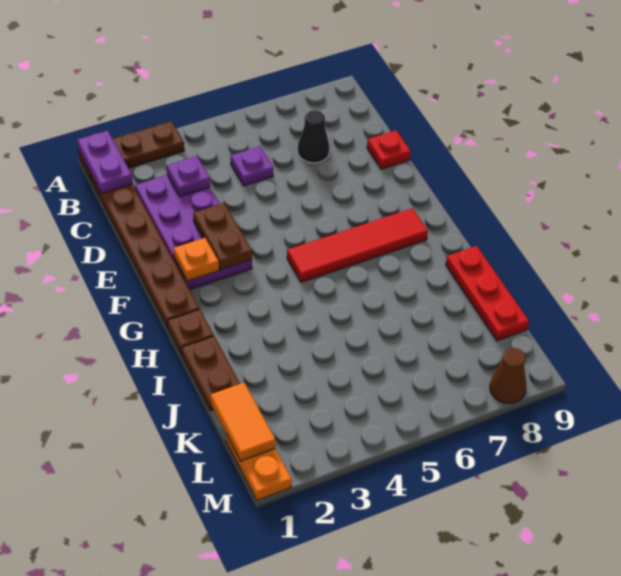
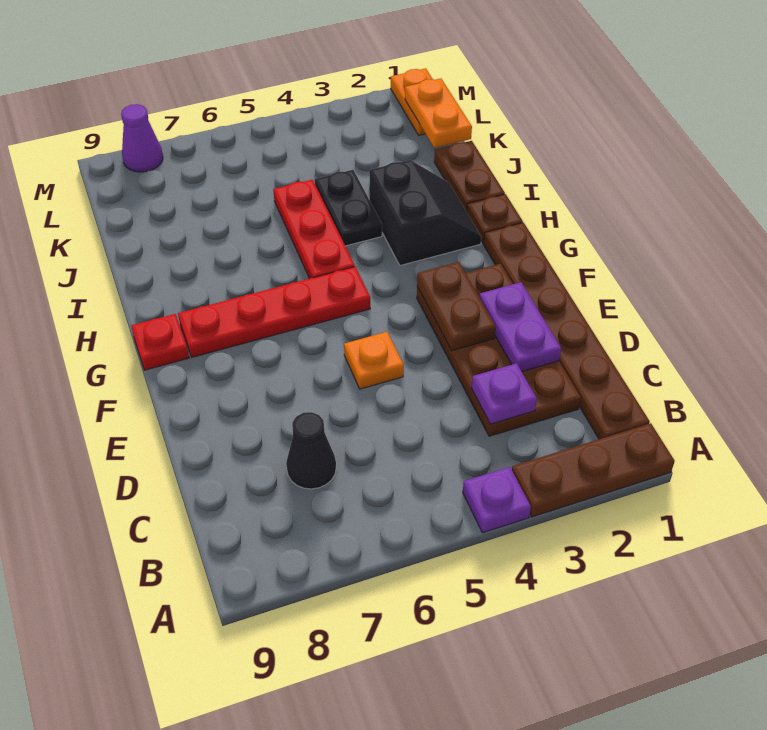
purple 1x2 plate [77,130,133,194] -> purple 1x2 plate moved to [479,282,561,371]
purple 2x4 plate [135,175,252,290] -> brown 2x4 plate [417,264,581,436]
purple 1x1 plate [231,146,273,186] -> purple 1x1 plate moved to [463,467,531,533]
red 1x1 plate [367,130,411,169] -> red 1x1 plate moved to [131,314,189,370]
orange 1x1 plate [174,238,219,281] -> orange 1x1 plate moved to [344,332,404,389]
red 1x4 tile [287,208,428,282] -> red 1x4 plate [178,267,370,357]
none -> black 2x2 slope [369,160,481,265]
none -> black 1x2 plate [315,170,382,246]
red 1x3 plate [446,246,529,341] -> red 1x3 plate moved to [273,180,355,279]
orange 1x2 tile [210,383,275,461] -> orange 1x2 plate [405,78,472,148]
brown 1x1 cone [490,348,526,403] -> purple 1x1 cone [121,104,163,172]

